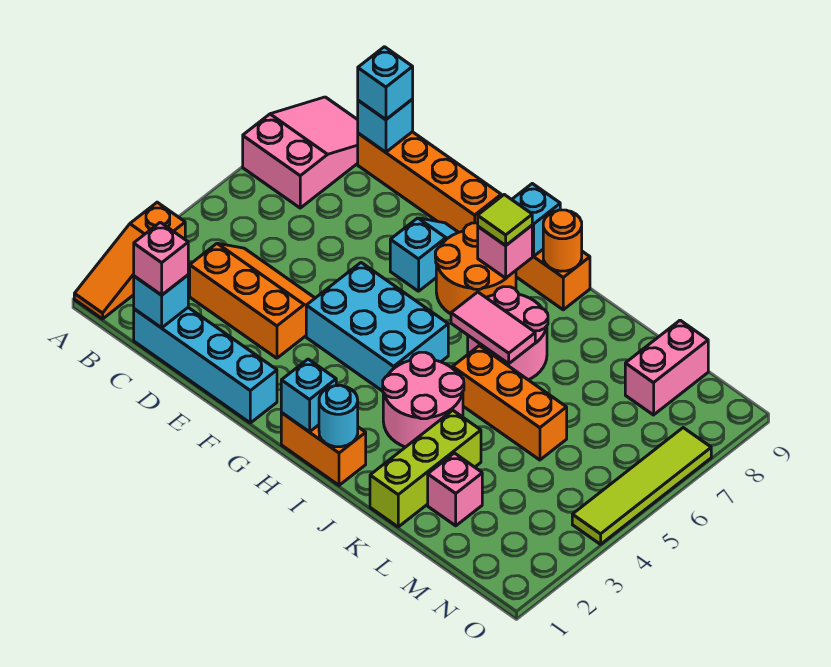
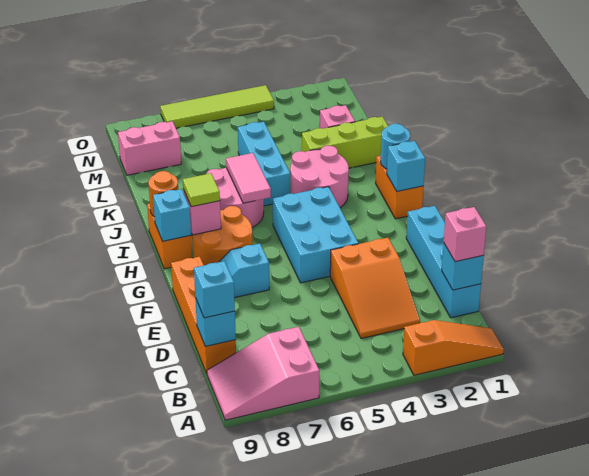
orange 2x3 slope [190,243,315,358] -> orange 2x3 slope turned to [330,238,420,339]
orange 1x3 brick [453,346,567,460] -> cyan 1x3 brick [238,122,290,206]

